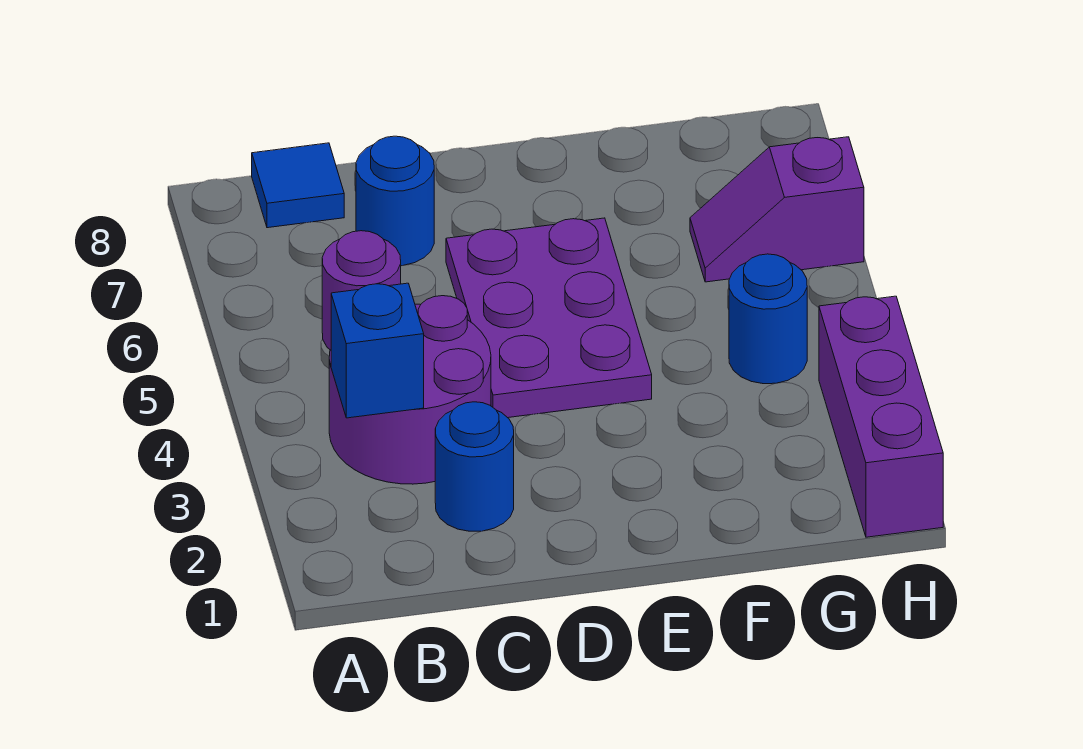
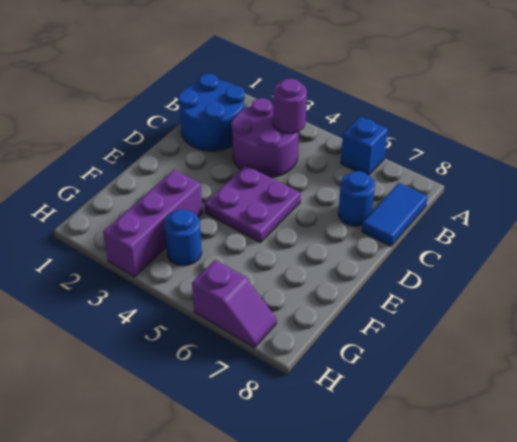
blue 1x1 brick [331,283,424,418] -> blue 1x1 brick moved to [341,116,388,175]
blue 1x1 tile [252,143,344,228] -> blue 1x2 tile [362,183,428,246]
blue 1x1 round brick [435,402,514,531] -> blue 2x2 round brick [178,74,245,151]
purple 2x3 plate [446,218,652,418] -> purple 2x2 plate [205,165,301,242]
purple 1x2 slope [690,137,864,282] -> purple 1x2 slope turned to [192,260,277,348]
purple 1x3 brick [819,296,943,537] -> purple 1x3 brick turned to [103,170,203,277]

